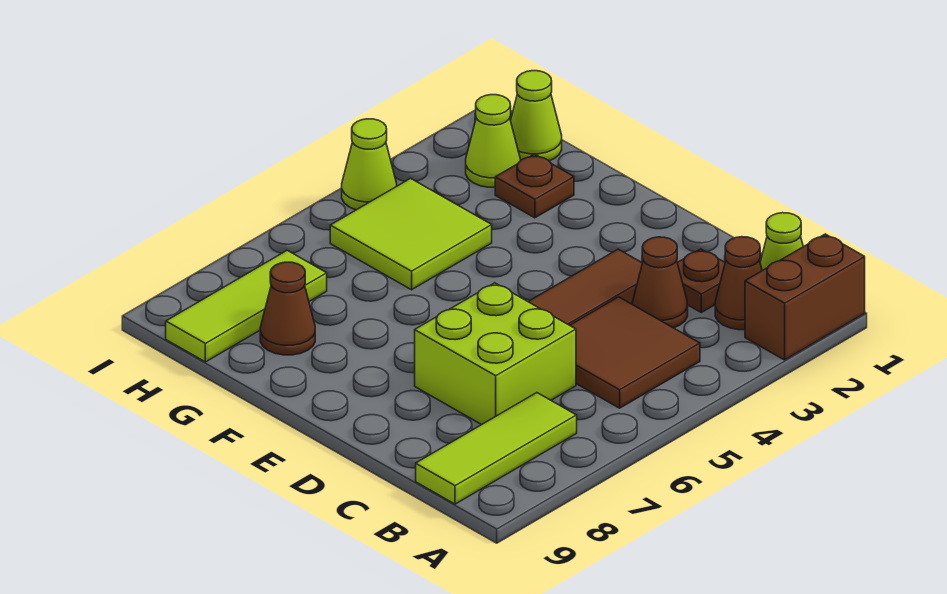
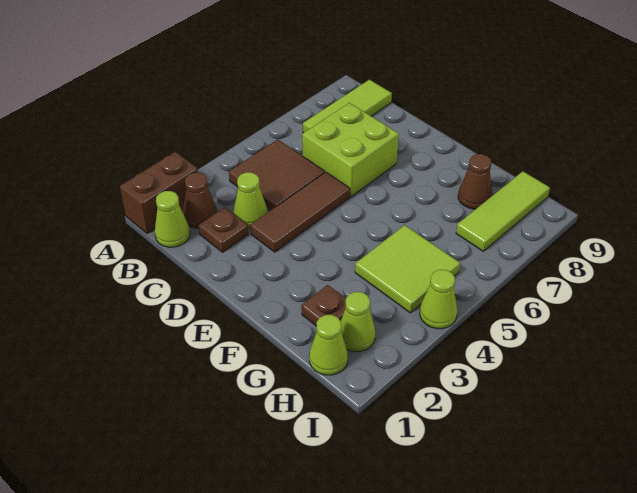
brown 1x1 cone [632,237,688,328] -> lime 1x1 cone [233,172,267,228]

